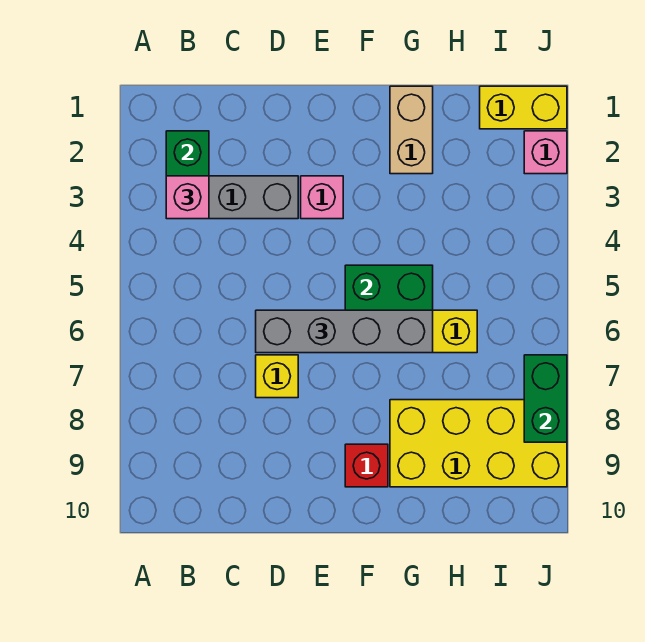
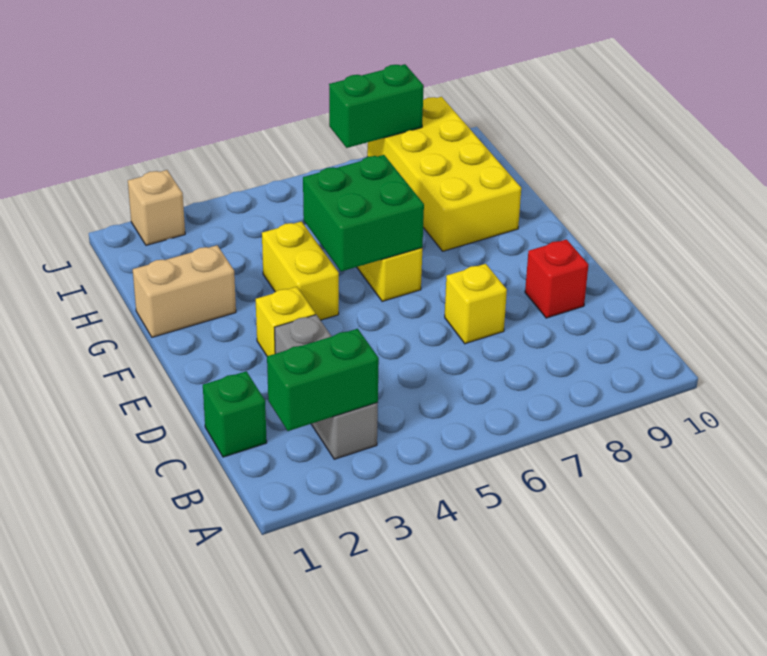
pink 1x1 brick [166,176,209,219] -> none
none -> green 1x1 brick [203,371,267,457]
grey 1x4 brick [256,310,433,353] -> none
pink 1x1 brick [301,176,343,219] -> yellow 1x1 brick [256,287,315,356]
red 1x1 brick [345,444,388,487] -> red 1x1 brick moved to [525,239,588,318]
yellow 1x2 brick [480,86,567,129] -> yellow 1x2 brick moved to [262,221,339,320]
pink 1x1 brick [524,131,567,174] -> tan 1x1 brick [128,170,185,245]

